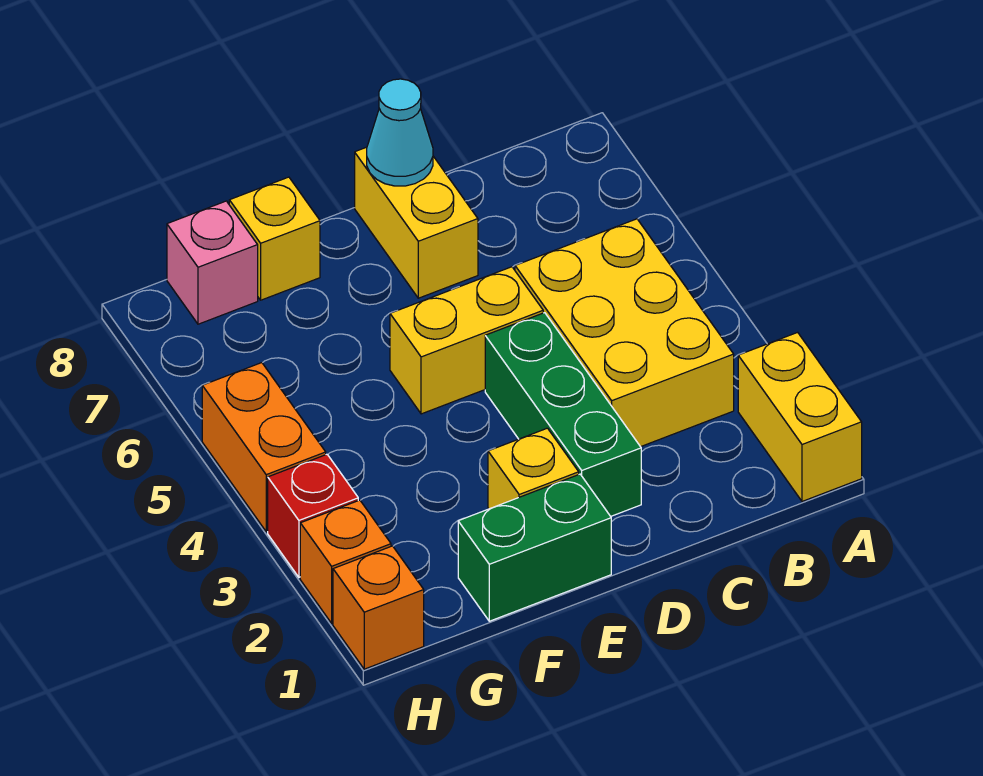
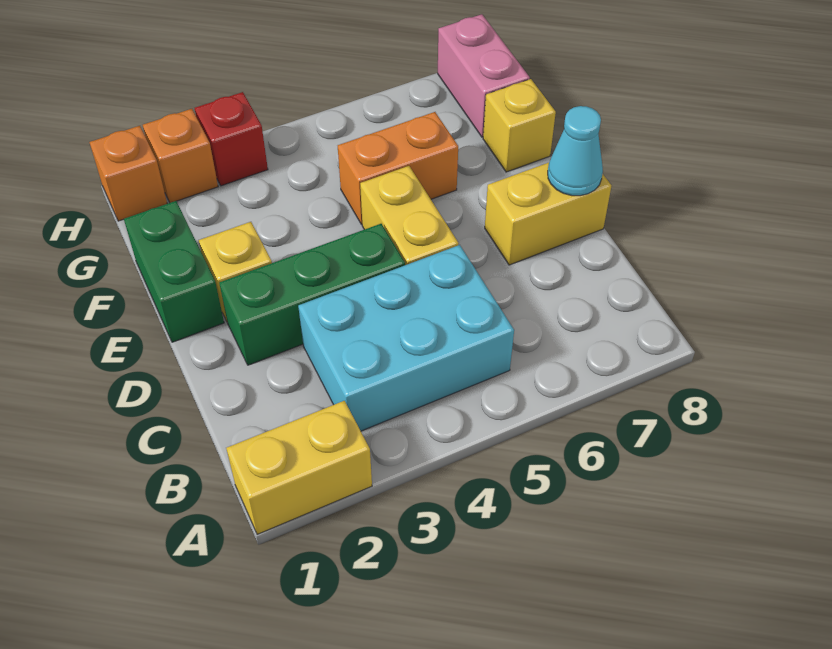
yellow 2x3 brick [515,219,734,447] -> cyan 2x3 brick [298,245,514,431]
pink 1x1 brick [167,201,258,324] -> pink 1x2 brick [438,14,530,137]
orange 1x2 brick [202,363,326,532] -> orange 1x2 brick moved to [338,112,458,225]

